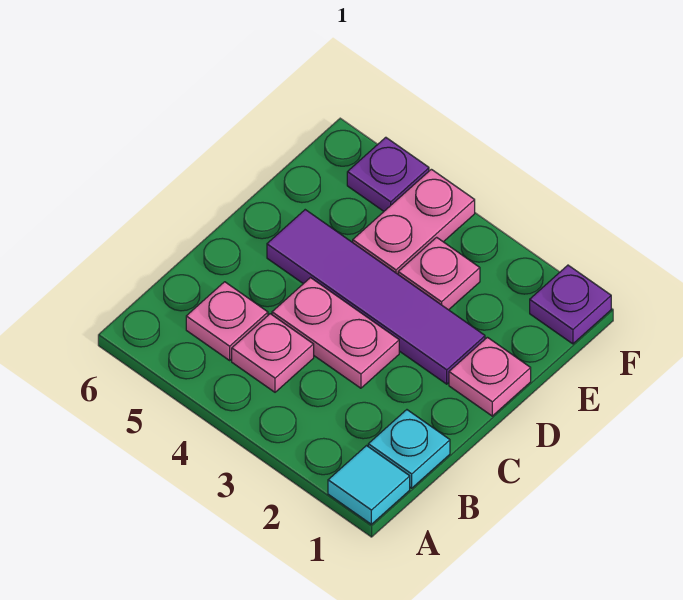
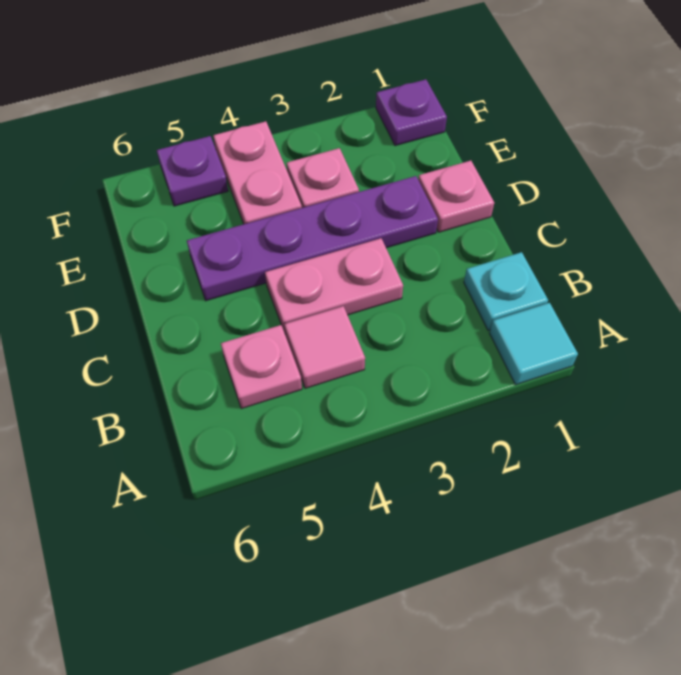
pink 1x1 plate [232,314,314,392] -> pink 1x1 tile [284,306,365,388]
purple 1x4 tile [267,210,485,384] -> purple 1x4 plate [187,176,438,301]

